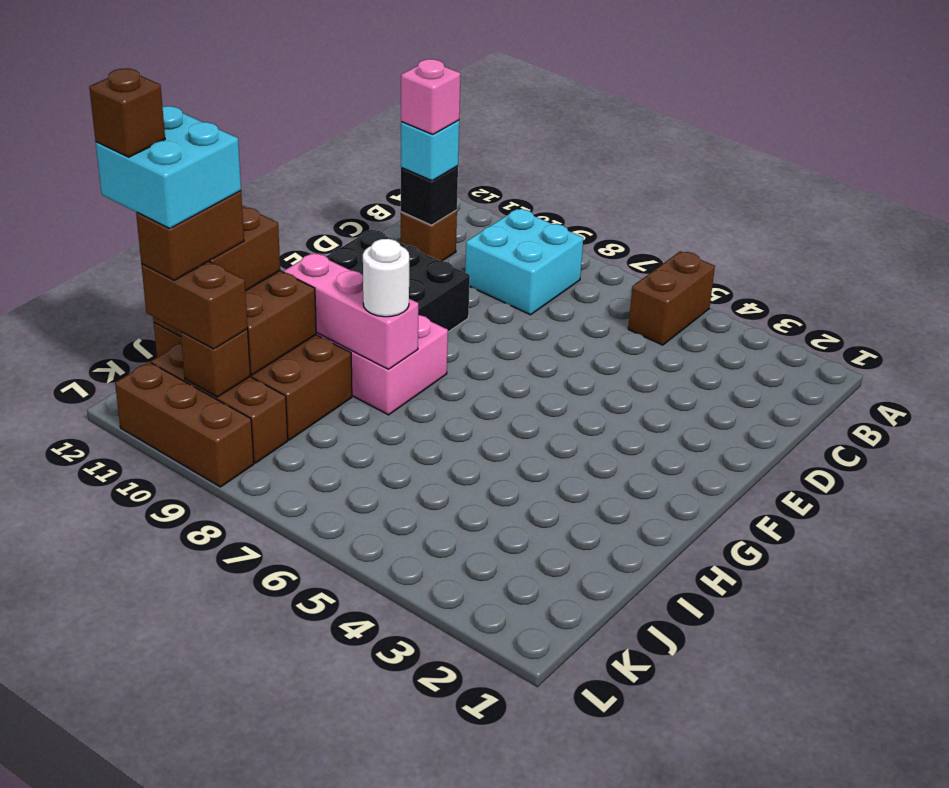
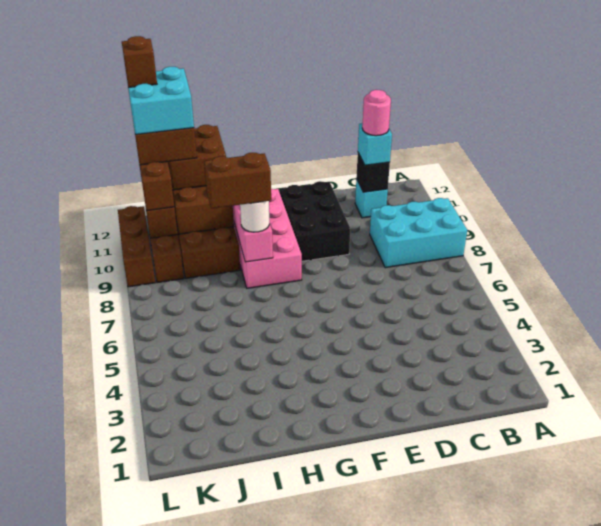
brown 1x2 brick [628,251,715,345] -> brown 1x2 brick moved to [204,153,271,209]
cyan 2x2 brick [465,209,583,315] -> cyan 2x3 brick [370,198,467,268]
brown 1x1 brick [401,210,457,261] -> cyan 1x1 brick [355,179,388,218]
pink 1x1 brick [401,59,461,135] -> pink 1x1 round brick [362,90,391,136]

